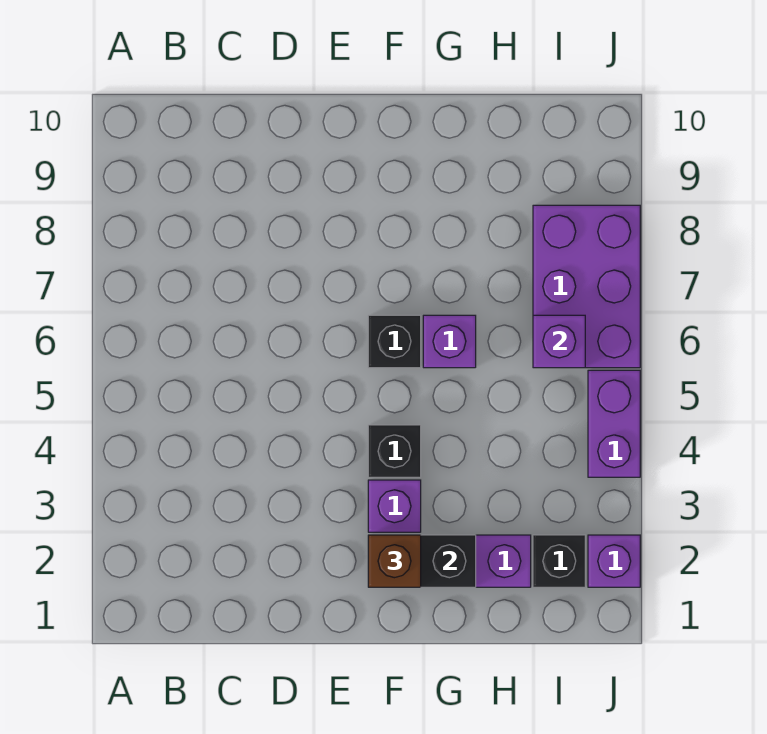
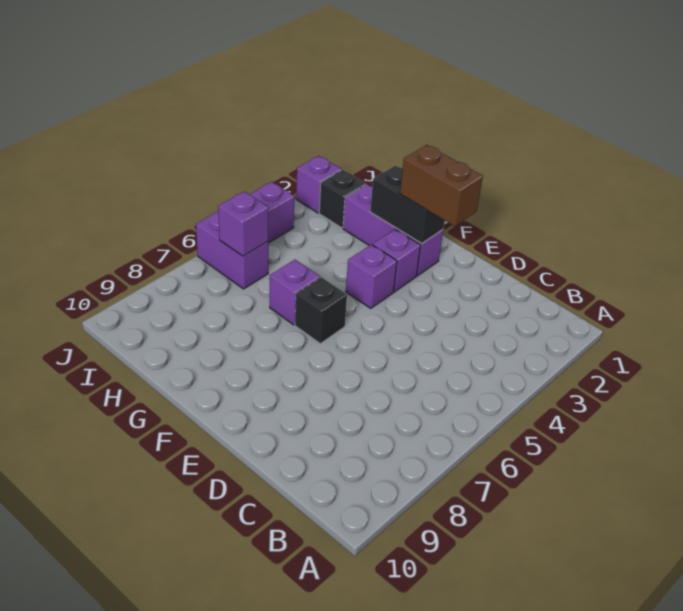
brown 1x1 brick [368,535,421,587] -> brown 1x2 brick [400,145,483,226]
black 1x1 brick [368,425,421,477] -> purple 1x1 brick [346,245,397,308]
purple 2x3 brick [533,205,640,368] -> purple 1x2 brick [196,212,268,289]

